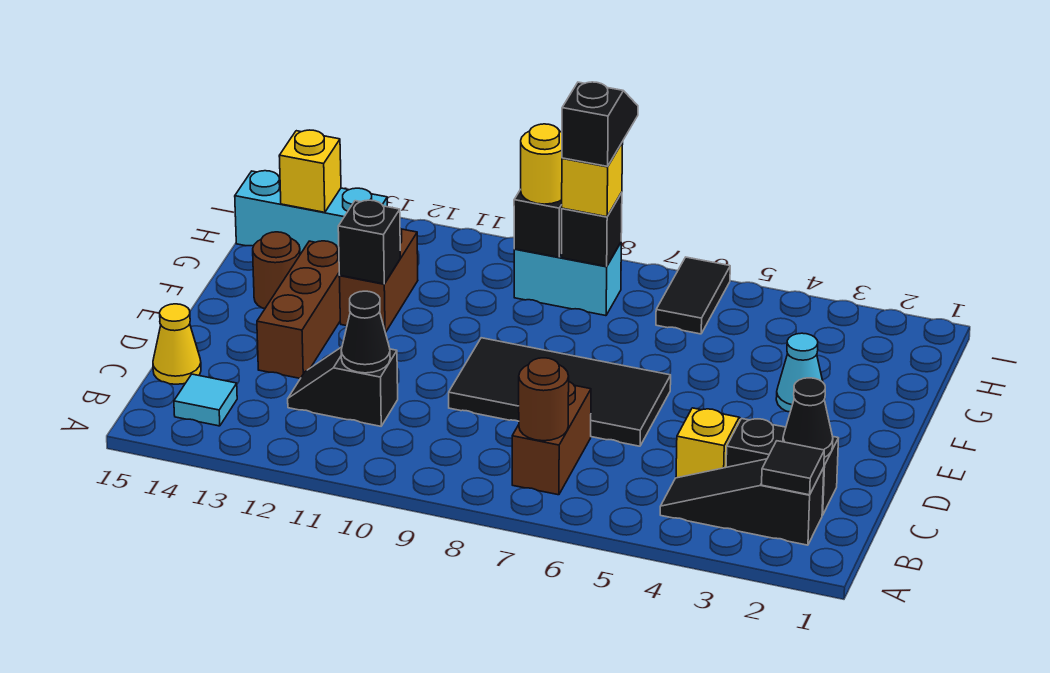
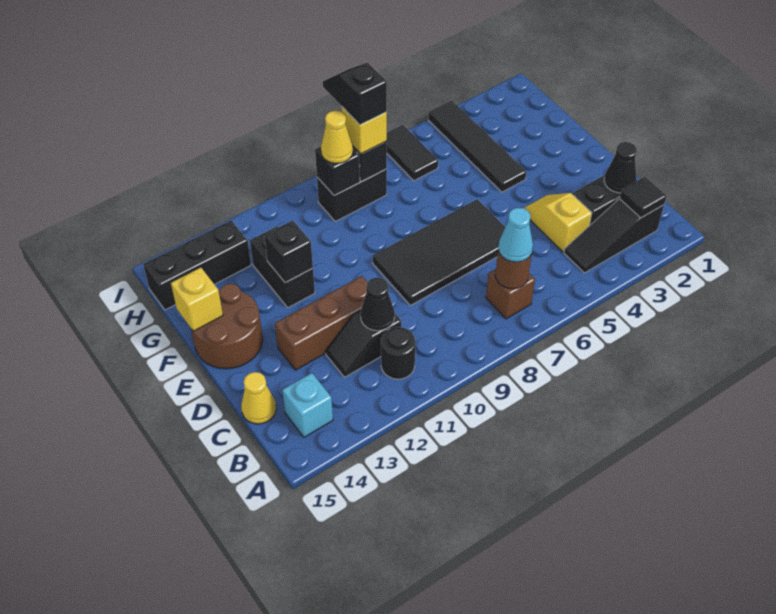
brown 1x2 brick [512,382,591,495] -> brown 1x1 brick [486,269,535,319]
none -> black 1x1 round brick [381,327,415,379]
cyan 1x1 tile [174,374,237,426] -> cyan 1x1 brick [282,373,333,437]
brown 1x3 brick [257,241,340,378] -> brown 1x3 brick turned to [275,276,367,370]
cyan 1x1 cone [776,333,825,412] -> cyan 1x1 cone moved to [498,208,533,262]
none -> black 1x4 tile [428,100,526,192]
brown 1x2 brick [339,229,418,333] -> black 1x2 brick [250,226,315,308]
brown 1x1 round brick [253,232,300,308] -> brown 2x2 round brick [191,284,263,369]
cyan 1x2 brick [514,243,621,316] -> black 1x2 brick [317,169,387,221]
yellow 1x1 round brick [521,124,562,204] -> yellow 1x1 cone [321,111,353,163]
cyan 1x3 brick [235,171,387,254] -> black 1x3 brick [143,220,251,310]
yellow 1x1 brick [279,130,341,212] -> yellow 1x1 brick moved to [171,268,223,331]

